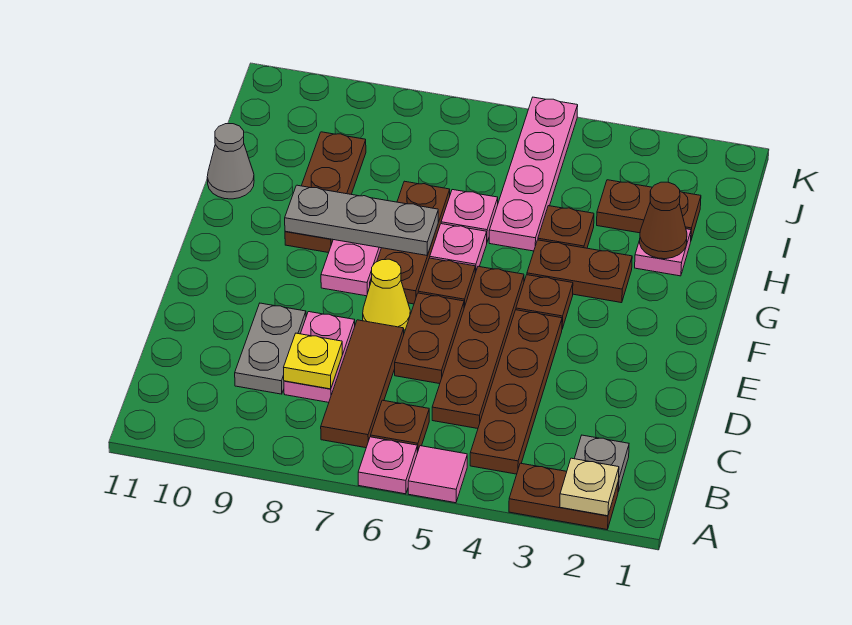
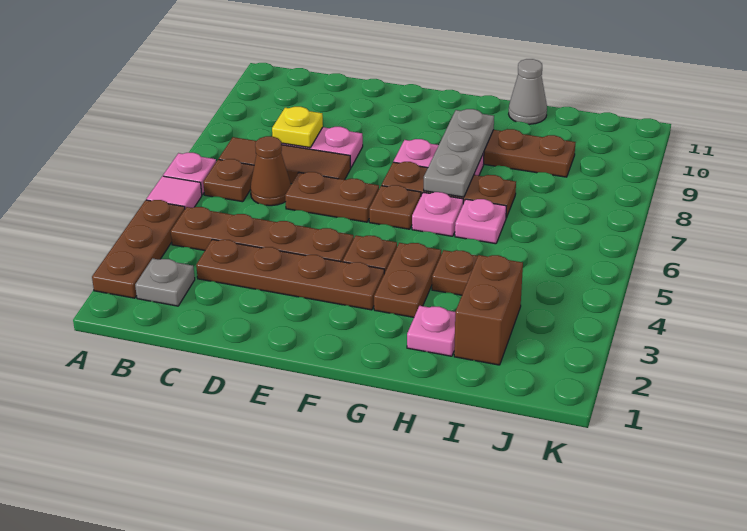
brown 1x2 plate [509,463,618,529] -> brown 1x3 plate [92,200,185,298]
tan 1x1 plate [560,458,619,516] -> none
brown 1x4 plate [432,266,524,429] -> brown 1x4 plate moved to [196,239,384,310]
grey 1x2 plate [235,303,306,394] -> none
yellow 1x1 cone [363,259,410,330] -> none
brown 1x1 cone [640,182,687,259] -> brown 1x1 cone moved to [250,136,291,206]
pink 1x4 plate [489,97,578,251] -> none
brown 1x2 plate [597,180,701,240] -> brown 1x2 brick [454,255,523,365]

